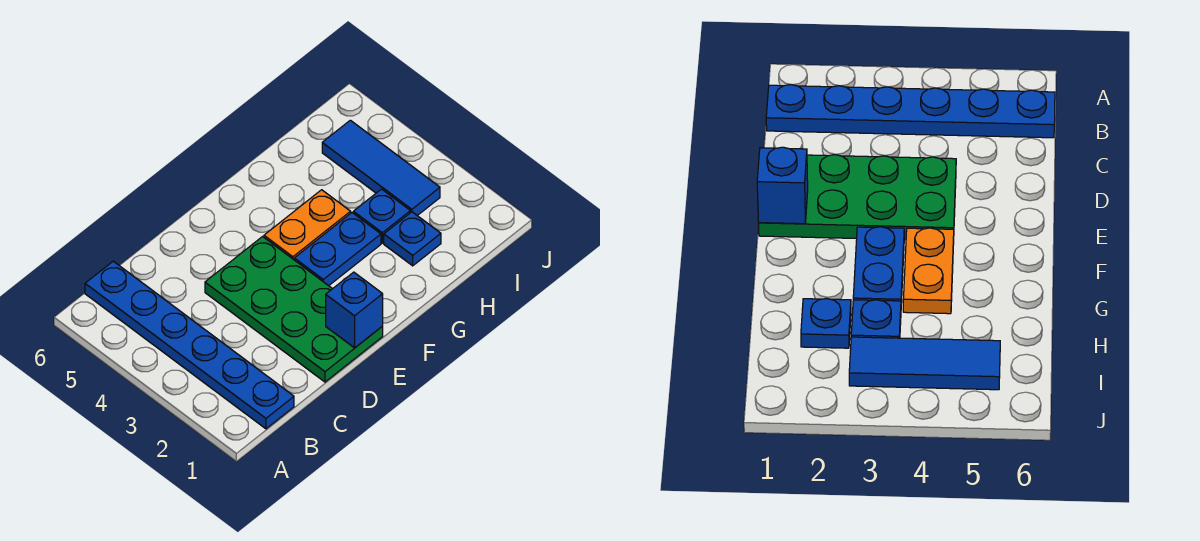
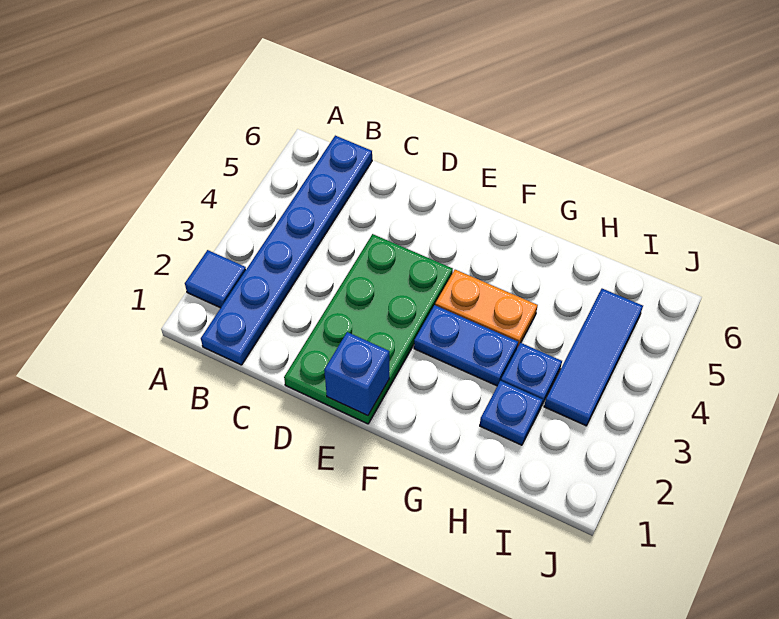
none -> blue 1x1 tile [185,250,246,308]

